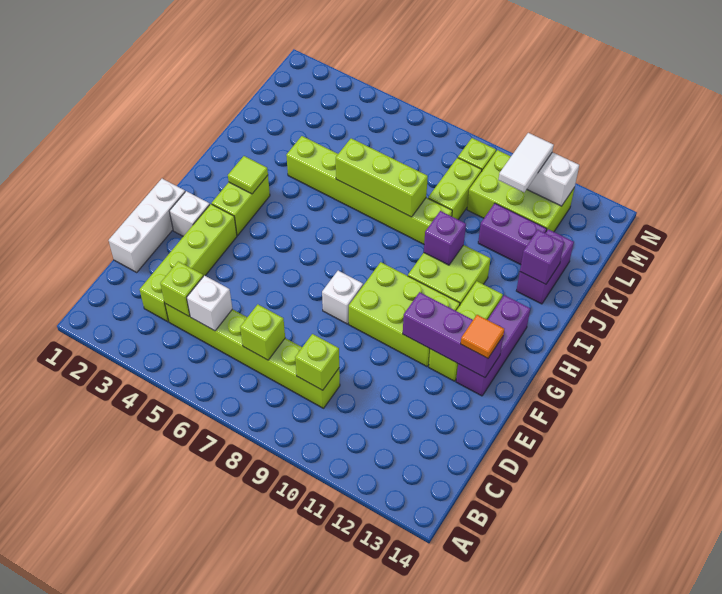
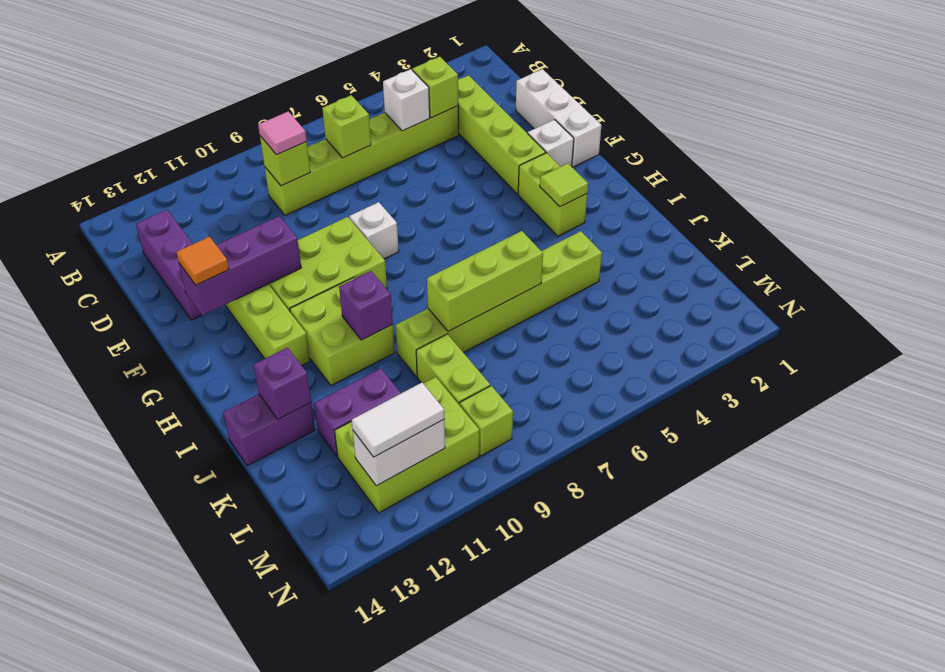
none -> pink 1x1 tile [258,111,307,155]
purple 1x3 brick [456,295,530,396] -> purple 1x3 brick moved to [136,210,202,320]
purple 1x2 brick [516,229,574,304] -> purple 1x2 brick turned to [223,394,315,466]
white 1x2 tile [499,133,554,192] -> white 1x2 tile turned to [351,383,444,457]

